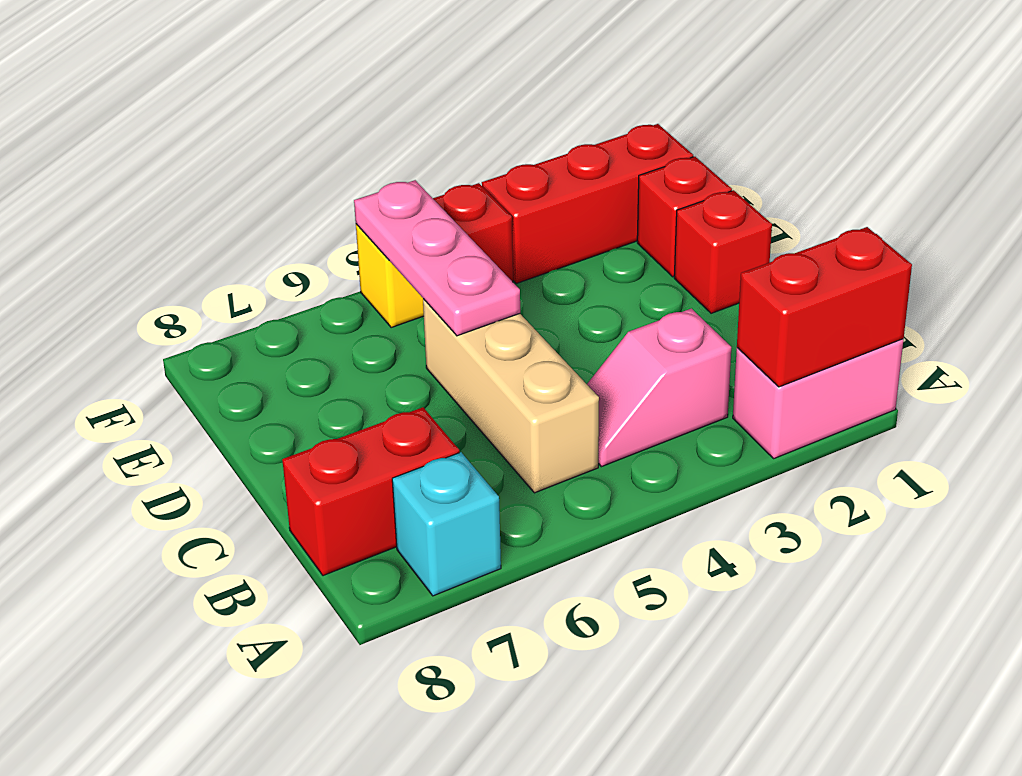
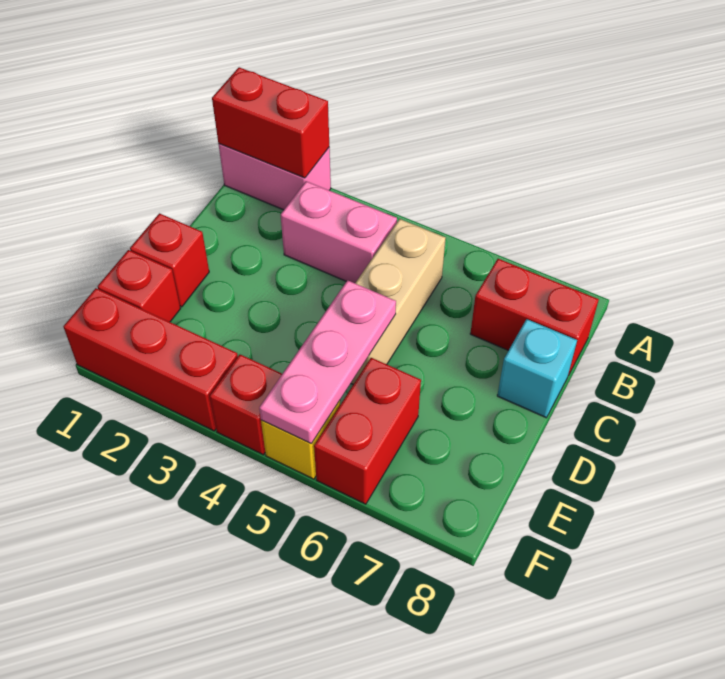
cyan 1x1 brick [392,452,501,596] -> cyan 1x1 brick moved to [497,319,577,418]
pink 1x2 slope [587,309,731,467] -> pink 1x2 brick [281,181,397,283]
none -> red 1x2 brick [314,358,421,504]

